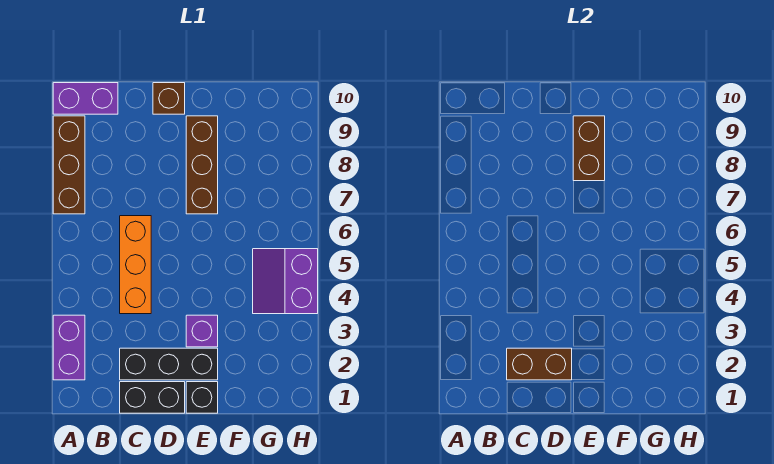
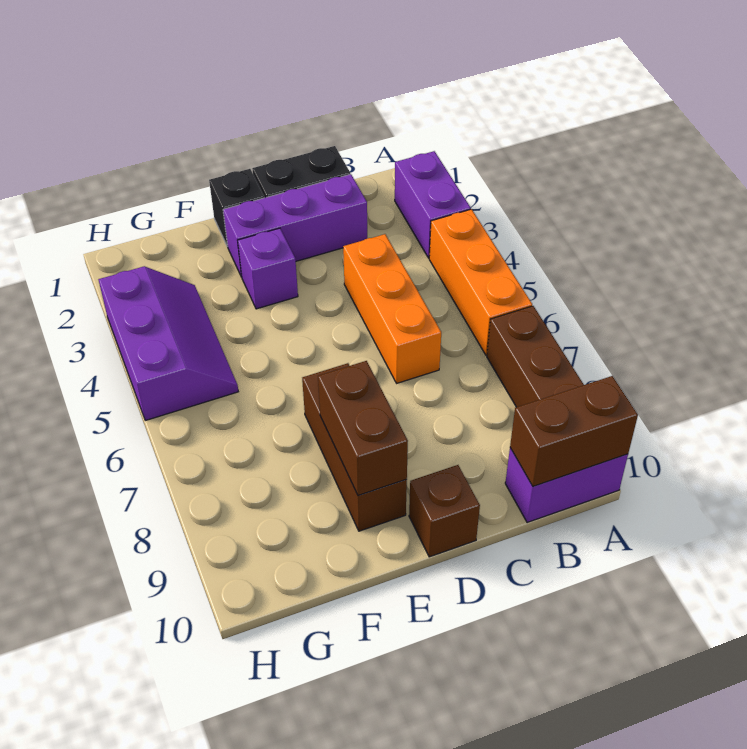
none -> orange 1x3 brick [429,209,532,355]
black 1x3 brick [120,348,218,380] -> purple 1x3 brick [223,174,367,277]
brown 1x2 brick [507,348,572,380] -> brown 1x2 brick moved to [510,376,638,487]
purple 2x2 slope [253,249,318,314] -> purple 2x3 slope [98,266,238,421]

